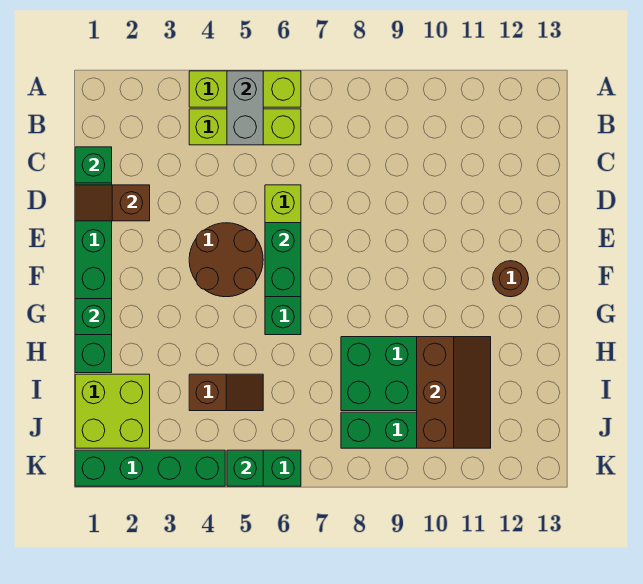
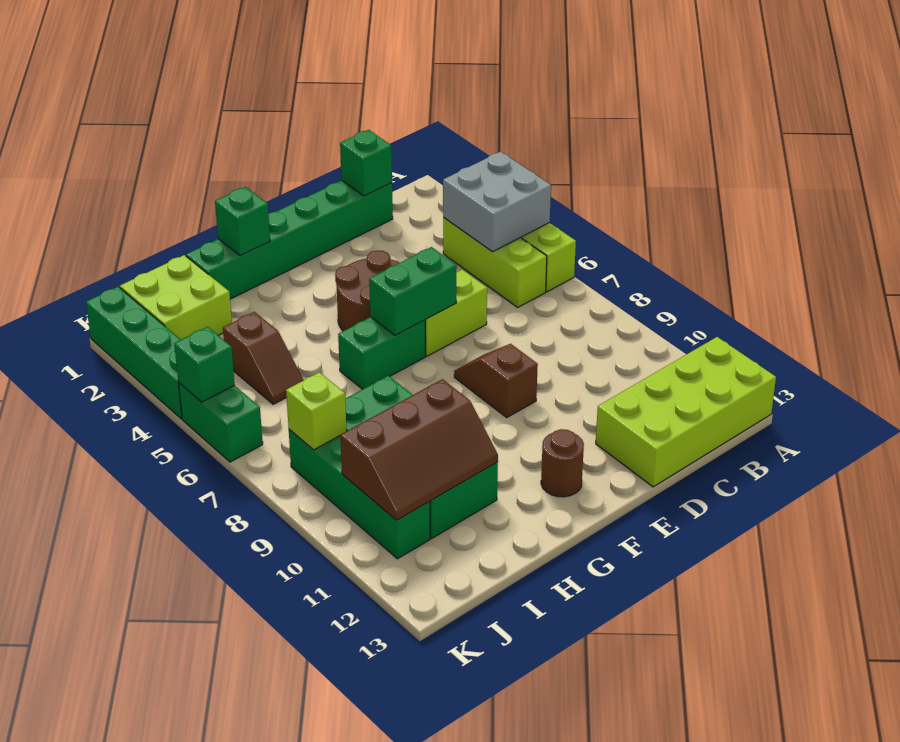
grey 1x2 brick [227,71,263,145] -> grey 2x2 brick [443,152,551,252]
none -> lime 2x4 brick [596,337,776,487]
brown 1x2 slope [75,185,150,221] -> brown 1x2 slope moved to [454,344,538,417]
none -> lime 1x1 brick [286,372,347,450]

